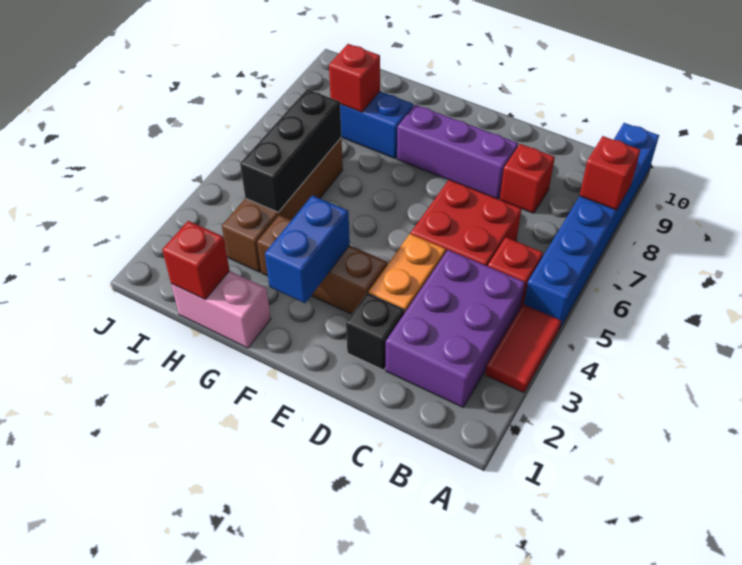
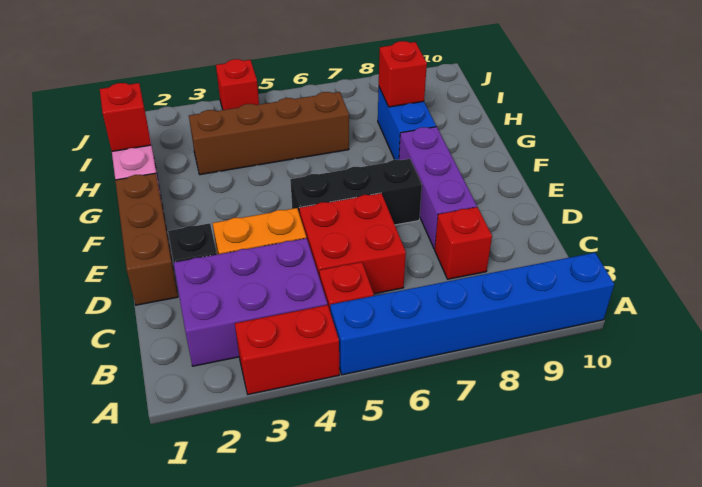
red 1x2 tile [485,304,561,393] -> red 1x2 brick [235,305,340,394]
red 1x1 brick [580,136,640,210] -> red 1x1 brick moved to [216,59,259,110]
brown 1x3 brick [257,215,387,314] -> brown 1x3 brick moved to [115,173,178,305]
blue 1x2 brick [265,195,350,303] -> none
black 1x3 brick [240,89,341,212] -> black 1x3 brick moved to [290,159,422,225]

